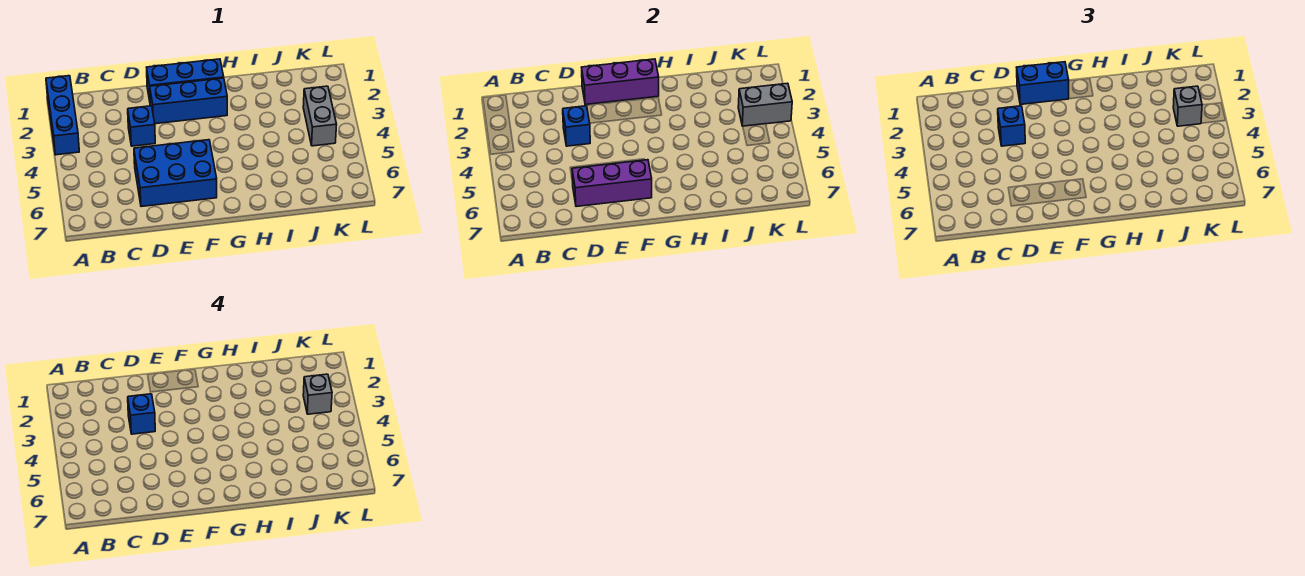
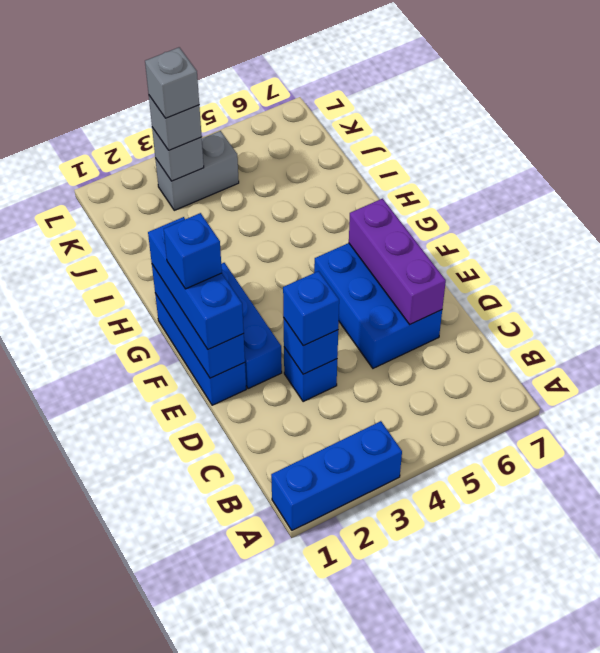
blue 1x1 brick [128,394,155,434] -> blue 1x1 brick moved to [164,213,222,289]
purple 1x3 brick [581,59,659,105] -> blue 1x3 brick [152,264,245,378]
blue 1x2 brick [1016,62,1069,105] -> blue 1x3 brick [148,217,244,349]
grey 1x2 brick [738,83,792,126] -> grey 1x1 brick [152,127,204,181]

